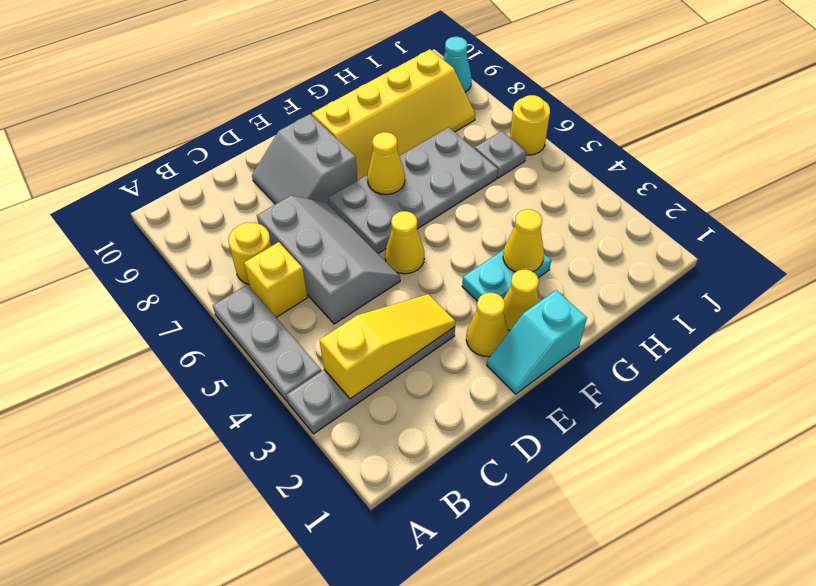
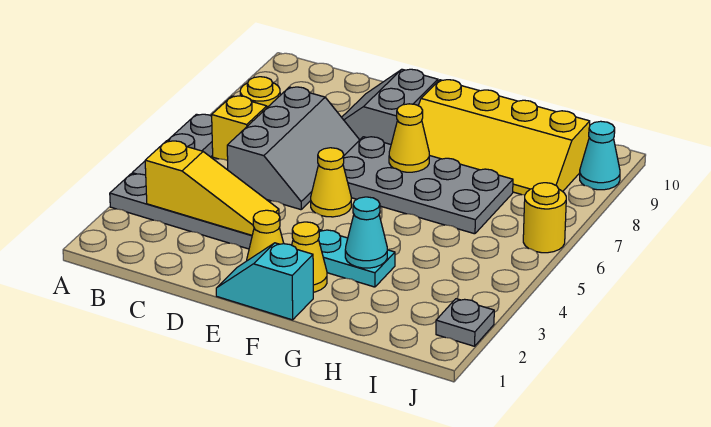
yellow 1x1 cone [503,209,544,272] -> cyan 1x1 cone [345,197,387,268]
grey 1x1 plate [475,131,526,178] -> grey 1x1 plate moved to [436,299,494,346]

